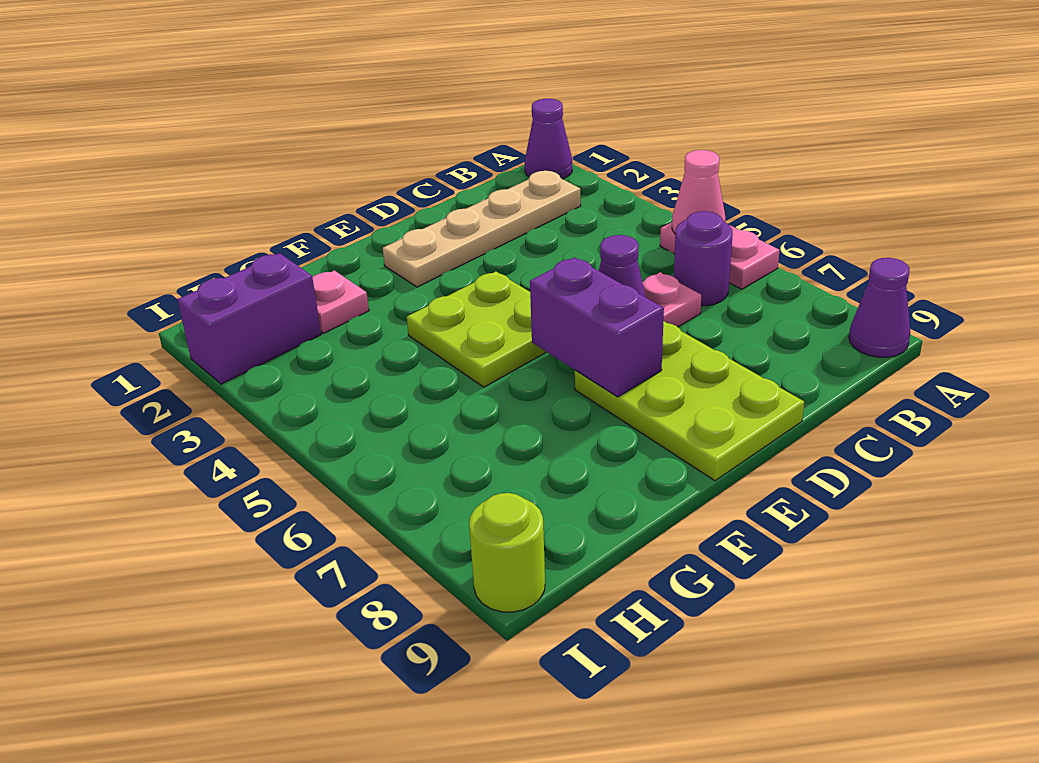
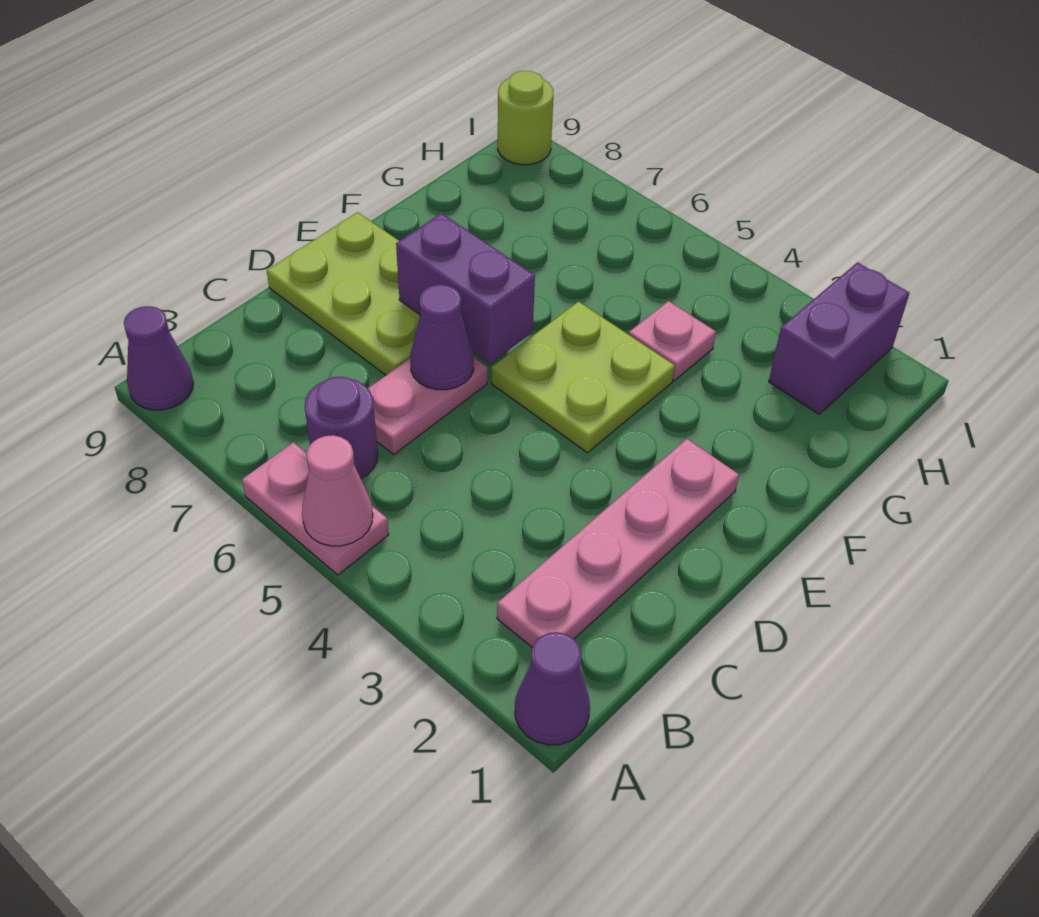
tan 1x4 plate [383,171,581,287] -> pink 1x4 plate [497,439,739,647]
pink 1x1 plate [312,270,369,333] -> pink 1x1 plate moved to [629,301,716,381]

